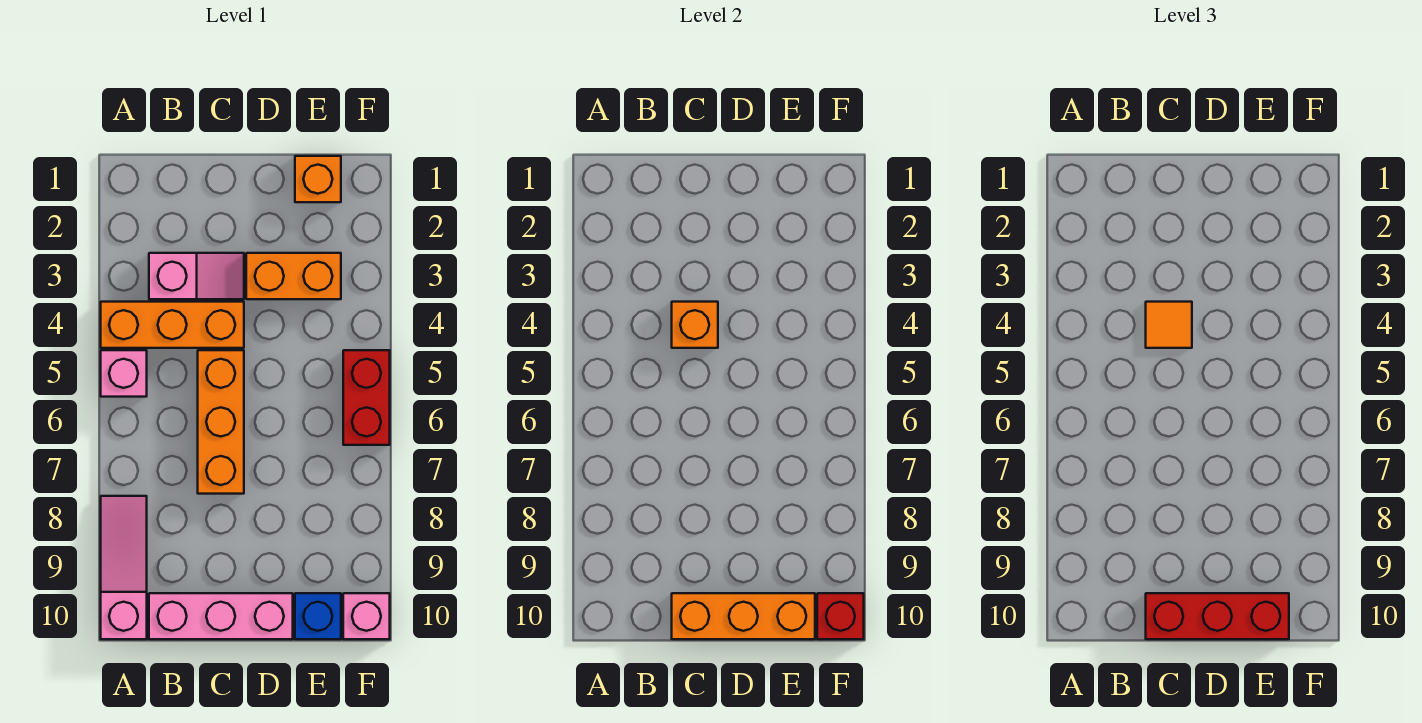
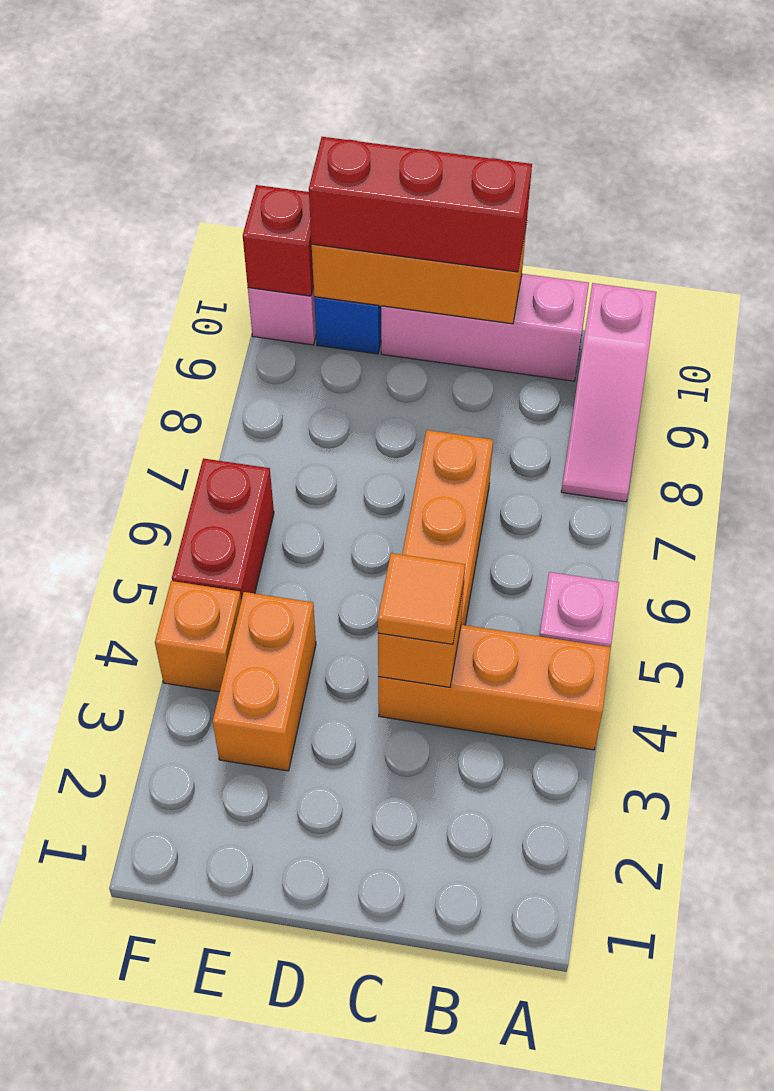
pink 1x2 slope [149,253,244,299] -> none
orange 1x2 brick [246,253,341,299] -> orange 1x2 brick turned to [213,592,316,771]
orange 1x1 brick [295,156,341,202] -> orange 1x1 brick moved to [155,581,241,692]

